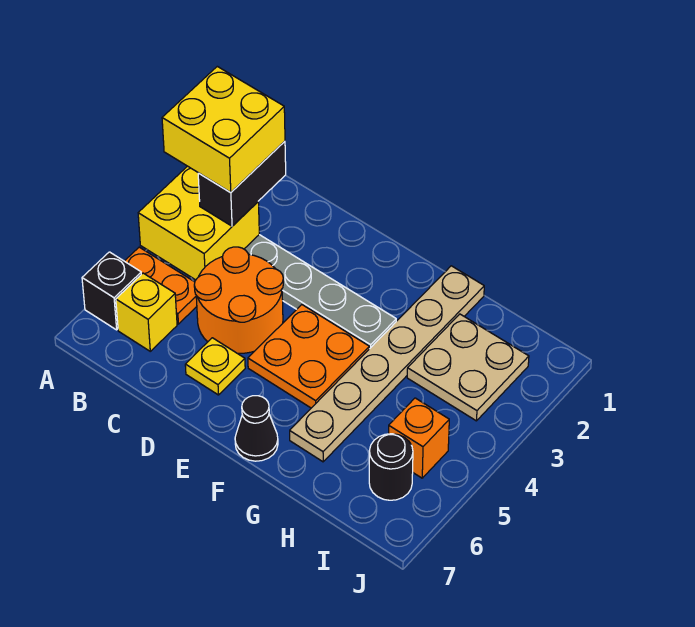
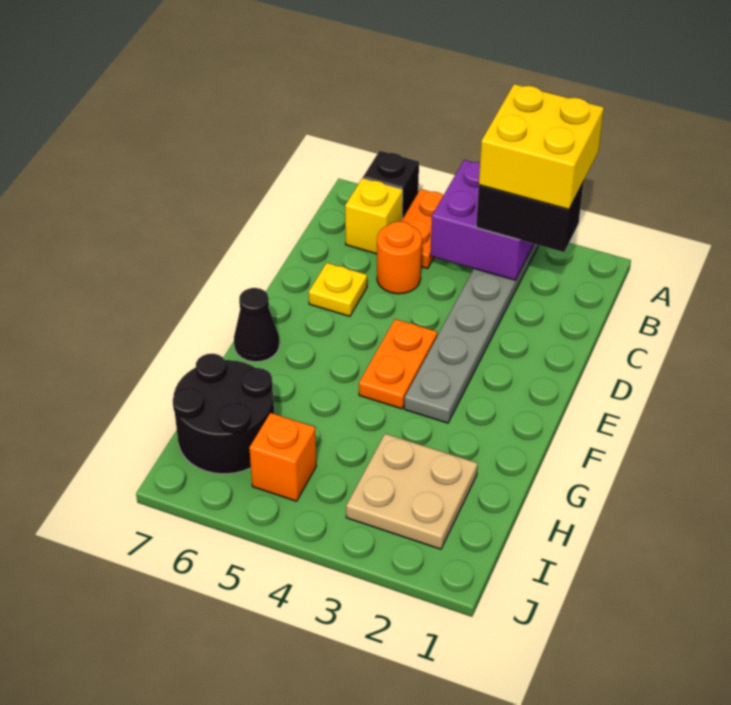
yellow 2x2 brick [138,166,259,280] -> purple 2x2 brick [430,160,534,280]
orange 2x2 round brick [194,247,283,353] -> orange 1x1 round brick [377,222,422,294]
orange 2x2 plate [248,305,369,408] -> orange 1x2 plate [359,319,437,409]
tan 1x6 plate [290,266,484,462] -> none
black 1x1 round brick [369,434,413,500] -> black 2x2 round brick [173,354,274,474]

